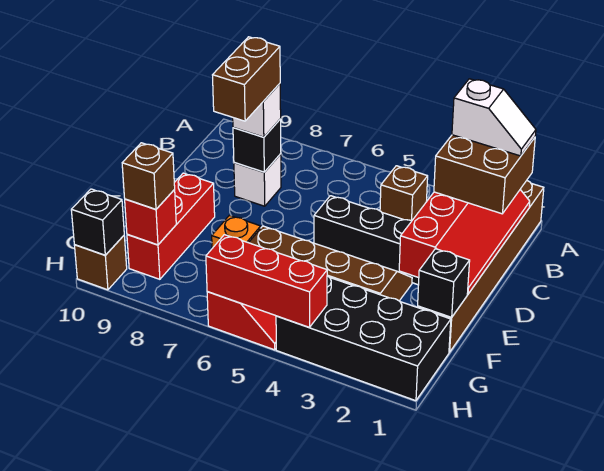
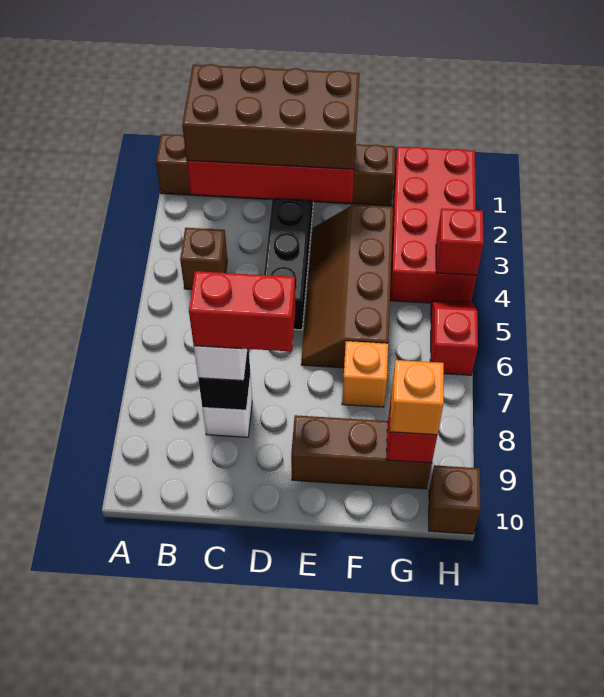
brown 2x2 brick [434,135,535,214] -> brown 2x4 brick [182,64,360,169]
white 1x2 slope [452,79,536,156] -> none
brown 1x2 brick [213,37,280,121] -> red 1x2 brick [189,271,295,351]
red 1x3 brick [127,173,215,279] -> brown 1x3 brick [291,415,432,489]
black 1x1 brick [418,249,470,317] -> none
black 2x4 brick [276,276,451,401] -> red 2x4 brick [390,147,477,303]
brown 1x1 brick [122,143,175,209] -> orange 1x1 brick [390,360,444,435]
red 1x3 brick [206,235,327,327] -> red 1x1 brick [436,209,484,275]
black 1x1 brick [71,189,124,255] -> none

